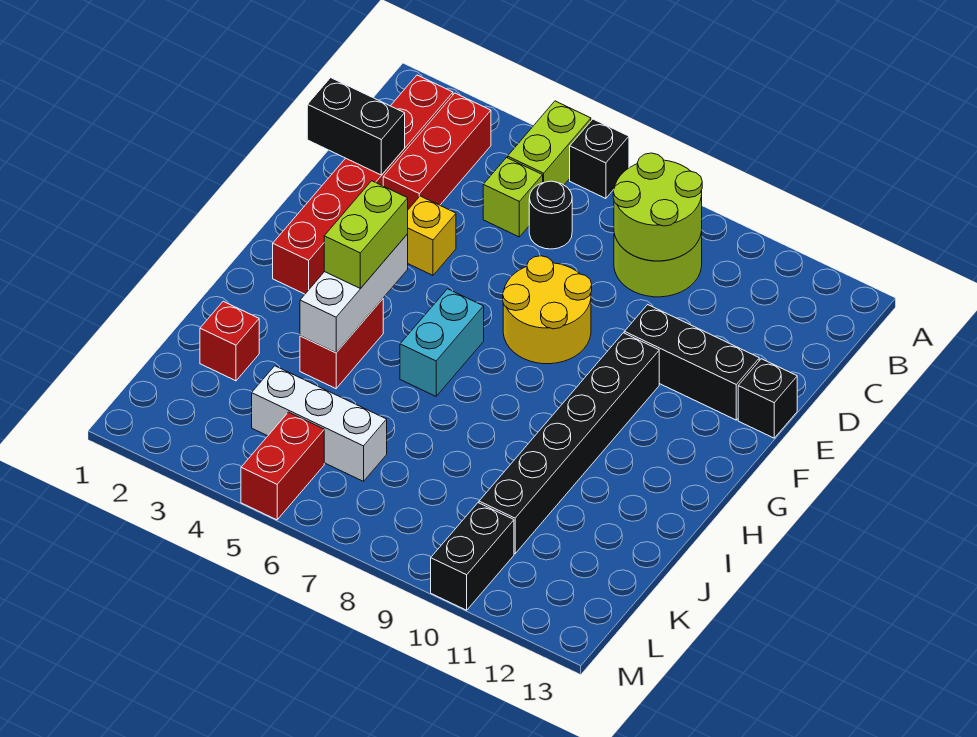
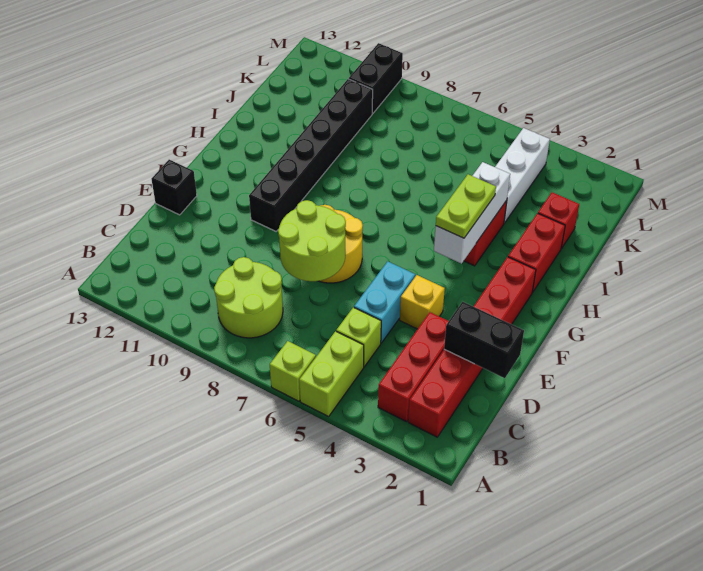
black 1x1 brick [570,119,629,199] -> lime 1x1 brick [270,341,316,401]
lime 2x2 round brick [613,153,702,261] -> lime 2x2 round brick moved to [278,200,346,281]
black 1x1 round brick [529,181,572,249] -> none
black 1x3 brick [624,305,759,420] -> none
lime 1x2 brick [324,181,408,288] -> lime 1x2 plate [436,174,496,238]
cyan 1x2 brick [400,289,484,396] -> cyan 1x2 brick moved to [354,261,415,343]
white 1x3 brick [252,366,387,481] -> white 1x3 brick turned to [495,128,550,223]
red 1x2 brick [241,412,324,520] -> red 1x2 brick moved to [508,213,565,292]

